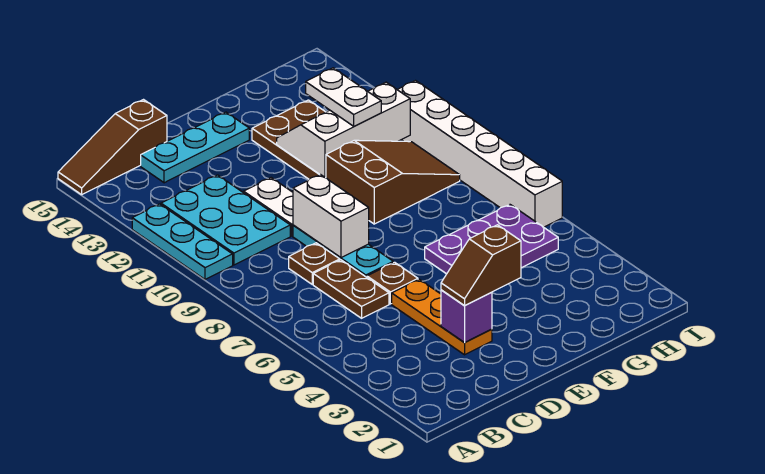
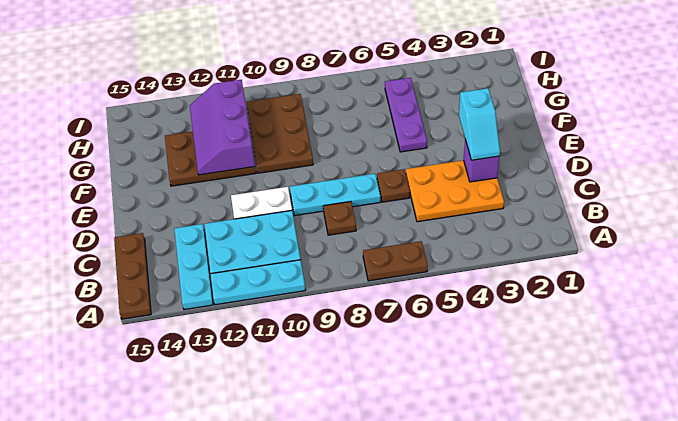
brown 1x3 slope [58,100,167,195] -> brown 1x3 plate [114,233,151,319]
brown 1x2 plate [313,260,389,318] -> brown 1x2 plate moved to [363,241,428,281]
cyan 1x3 plate [141,112,249,183] -> cyan 1x3 plate moved to [174,224,213,310]
orange 1x3 plate [392,279,492,355] -> orange 2x3 plate [406,160,504,222]
brown 1x2 slope [441,225,521,305] -> cyan 1x2 slope [459,88,500,160]
white 1x2 brick [293,175,369,258] -> none
purple 2x3 plate [425,205,558,274] -> purple 1x3 plate [385,78,427,152]
brown 2x3 slope [326,140,460,224] -> brown 2x3 plate [247,94,313,173]
white 2x3 slope [277,82,410,178] -> purple 2x3 slope [190,80,255,175]
white 1x2 plate [306,68,381,126] -> none
white 1x6 brick [397,81,562,227] -> none

